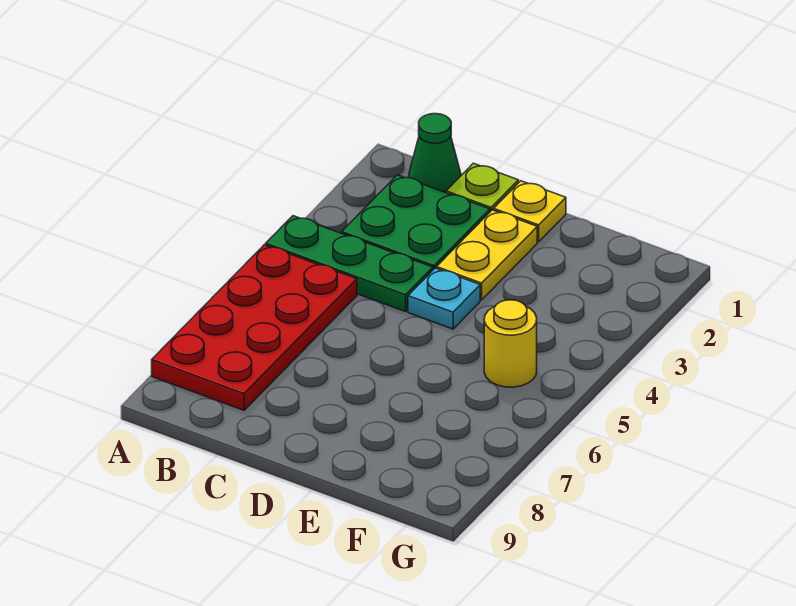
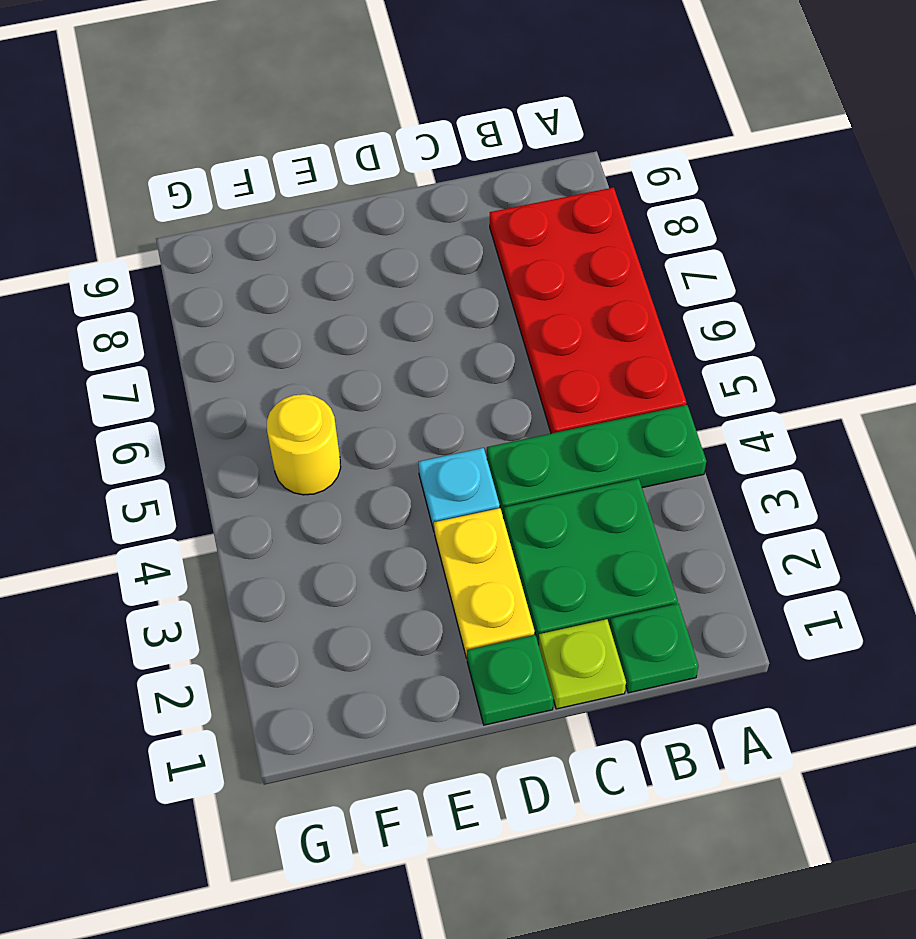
green 1x1 cone [409,114,461,193] -> green 1x1 plate [610,603,699,693]
yellow 1x1 plate [494,181,566,242] -> green 1x1 plate [467,635,553,725]

